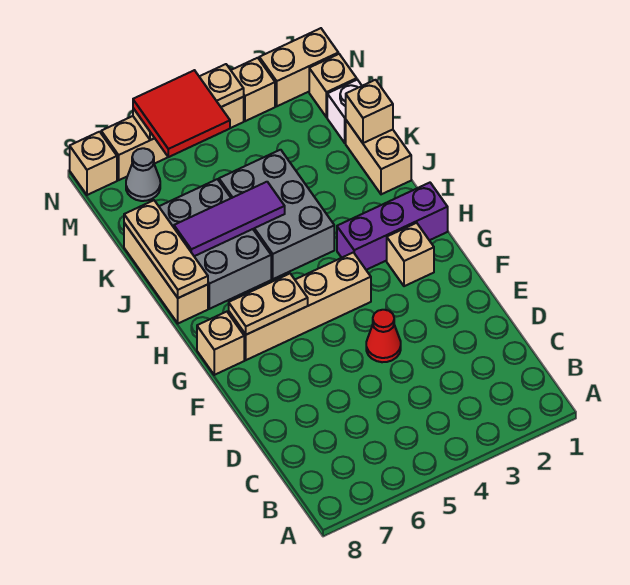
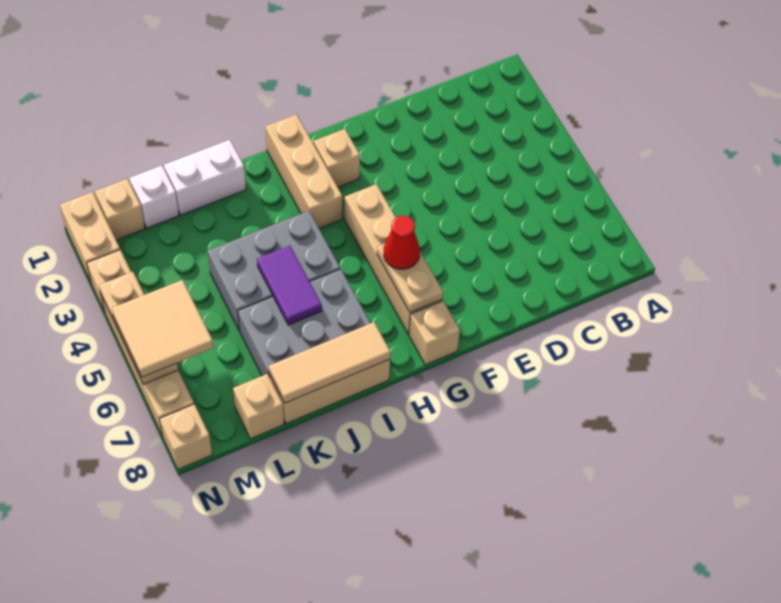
red 1x1 cone [366,310,401,362] -> red 1x1 cone moved to [384,215,420,269]
purple 1x3 brick [337,183,448,270] -> tan 1x3 brick [265,114,342,228]
tan 1x3 plate [124,200,208,298] -> tan 1x3 tile [269,322,391,403]
tan 1x2 brick [346,120,411,194] -> white 1x2 brick [164,140,246,215]
purple 1x3 tile [174,182,285,256] -> purple 1x2 tile [257,246,322,325]
tan 1x1 brick [346,80,393,143] -> tan 1x1 brick moved to [233,374,284,439]
red 2x2 tile [133,70,230,157] -> tan 2x2 tile [111,280,214,377]
grey 1x1 cone [126,148,160,201] -> none

